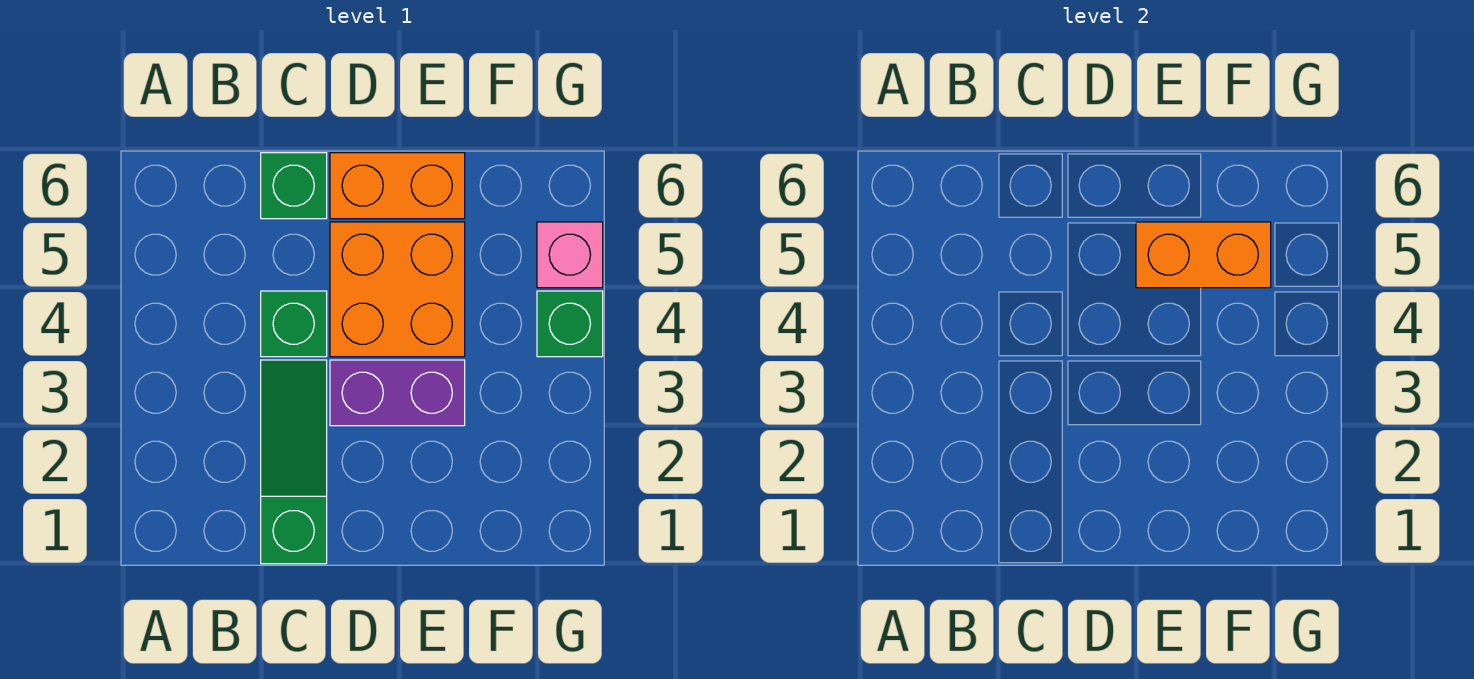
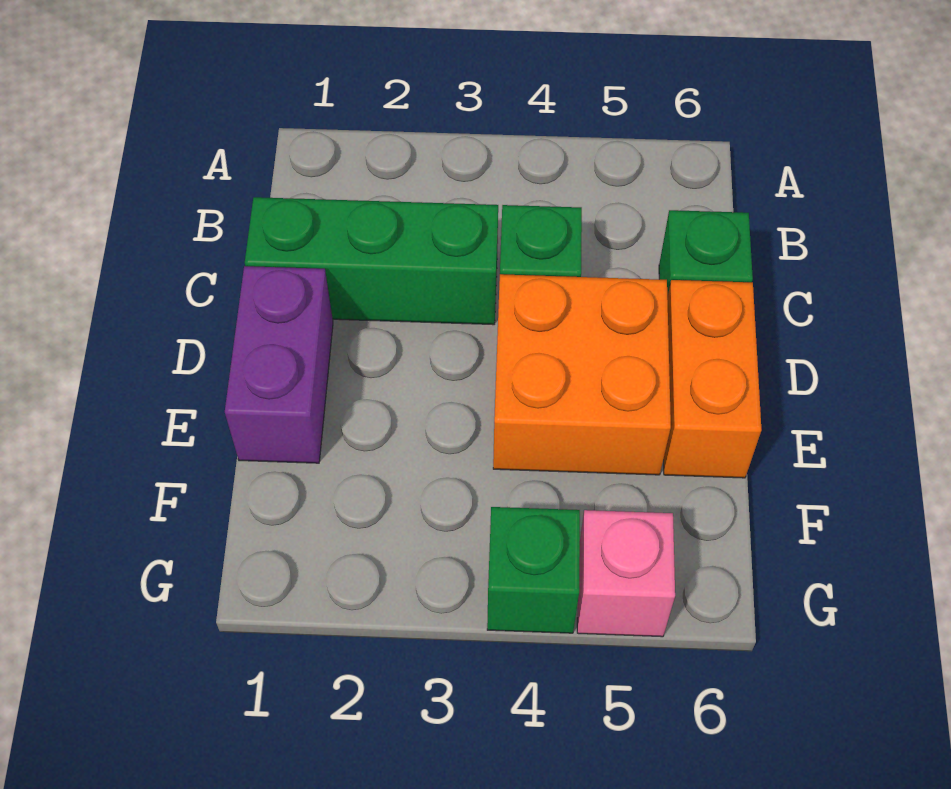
green 1x3 slope [261,360,327,564] -> green 1x3 brick [245,197,498,325]
purple 1x2 brick [330,360,465,426] -> purple 1x2 brick moved to [225,266,333,463]
orange 1x2 brick [1136,222,1271,288] -> none

